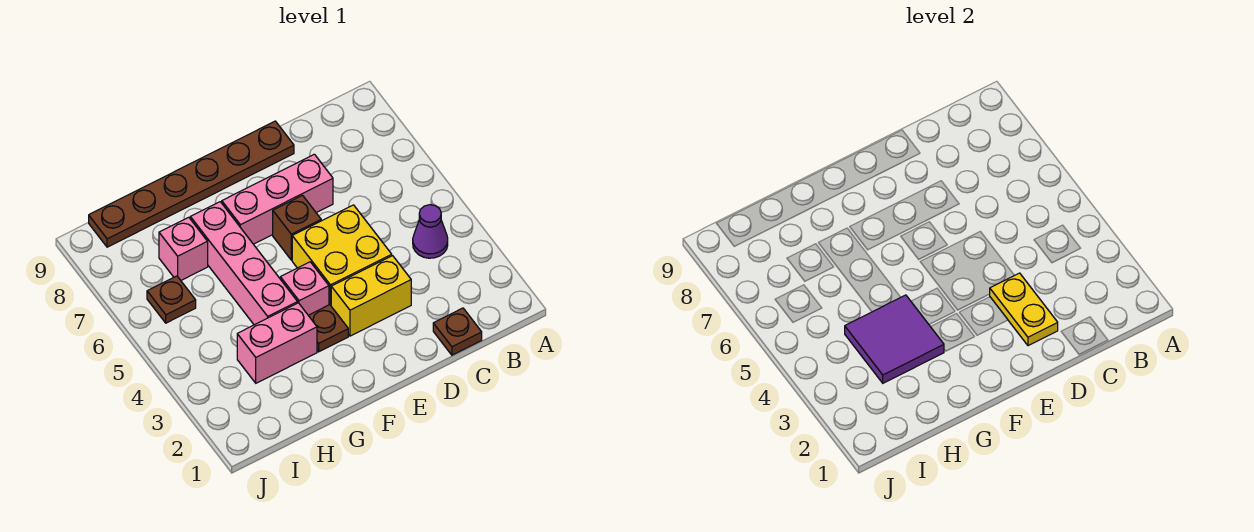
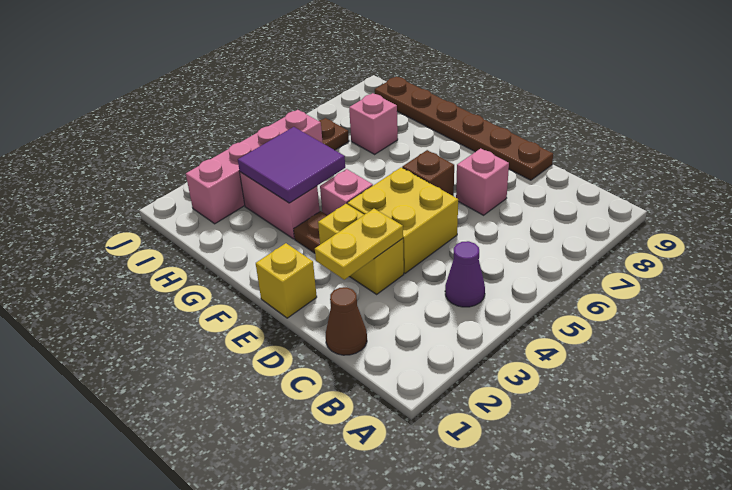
brown 1x1 plate [433,308,482,355] -> brown 1x1 cone [326,287,367,355]
pink 1x3 brick [222,154,333,244] -> pink 1x1 brick [456,148,509,215]
none -> yellow 1x1 brick [256,243,317,318]
pink 1x4 brick [190,202,298,325] -> pink 1x4 brick moved to [186,110,323,224]

